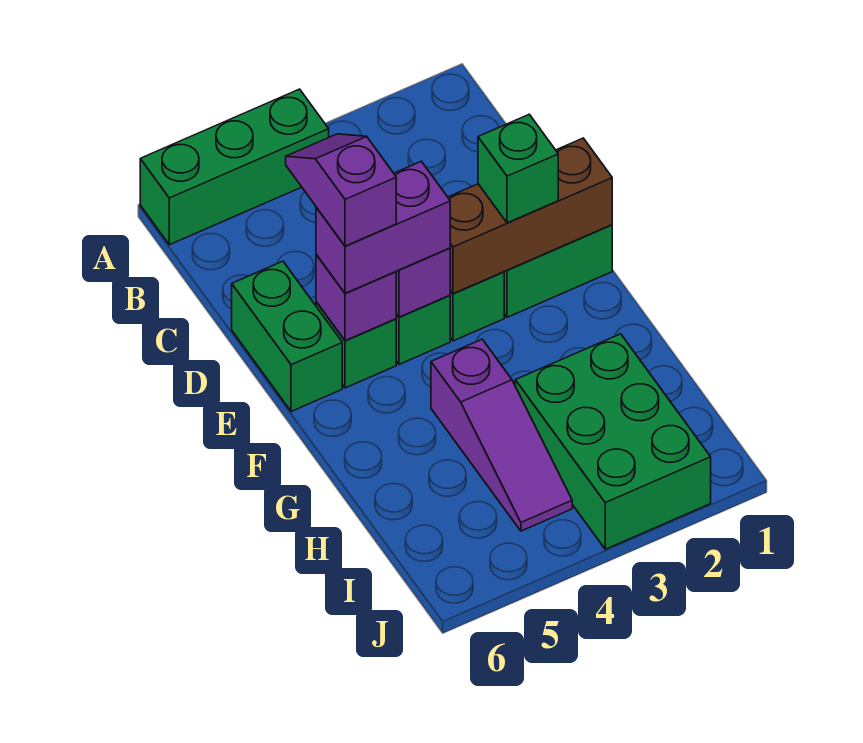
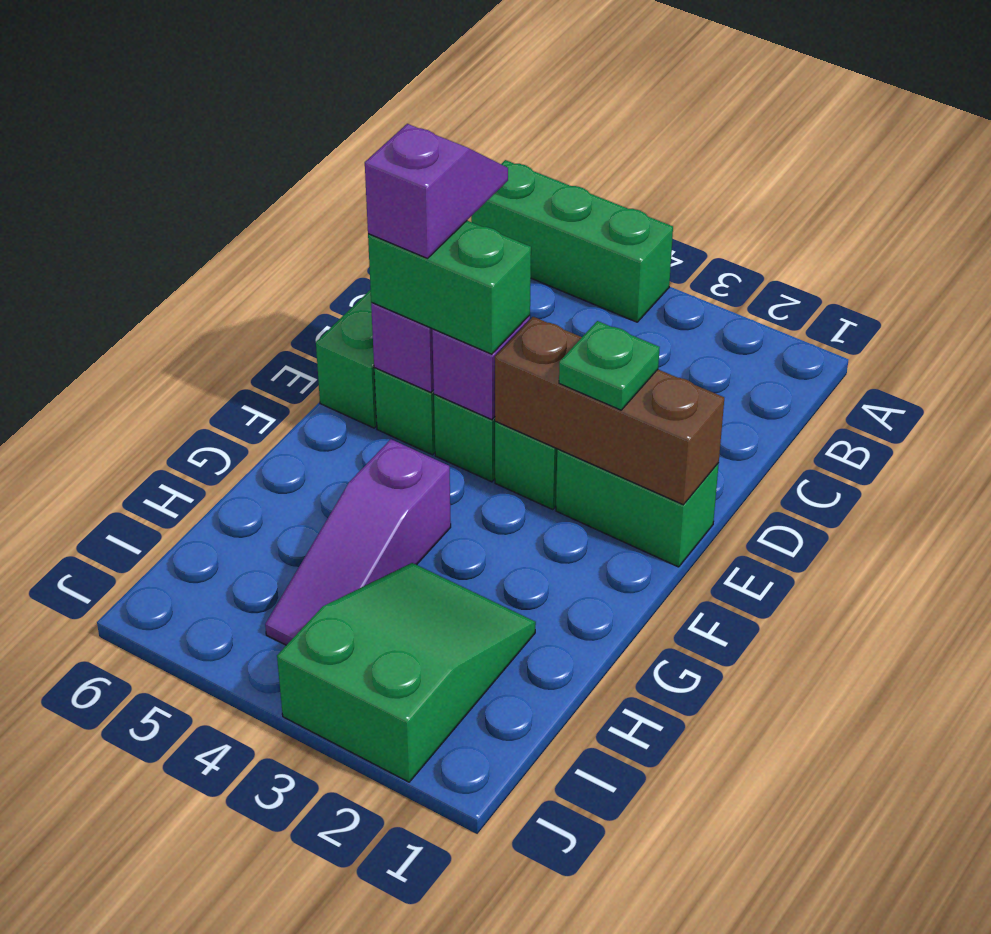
green 1x1 brick [478,114,558,223] -> green 1x1 plate [559,321,660,410]
purple 1x2 brick [316,161,450,293] -> green 1x2 brick [368,221,531,354]
green 2x3 brick [515,334,711,549] -> green 2x3 slope [277,563,536,782]

